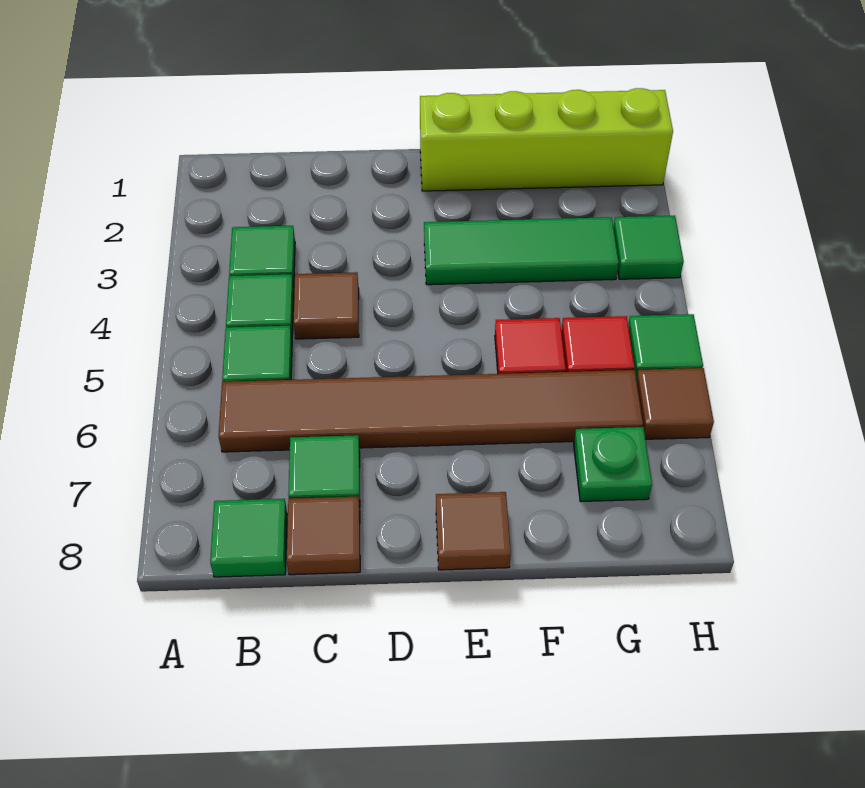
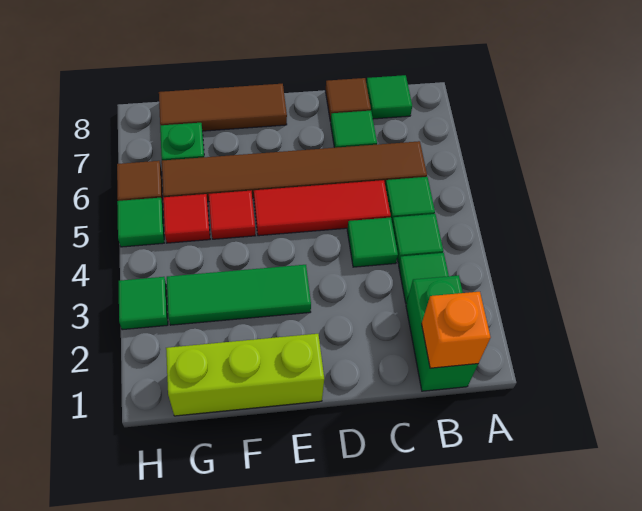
none -> green 1x2 brick [406,275,478,391]
none -> orange 1x1 brick [422,292,491,368]
brown 1x1 tile [293,272,359,339] -> green 1x1 tile [347,217,398,267]
none -> red 1x3 tile [254,180,391,236]
lime 1x4 brick [420,88,673,191] -> lime 1x3 brick [166,334,324,416]
brown 1x1 tile [436,492,511,570] -> brown 1x3 tile [159,84,287,131]

